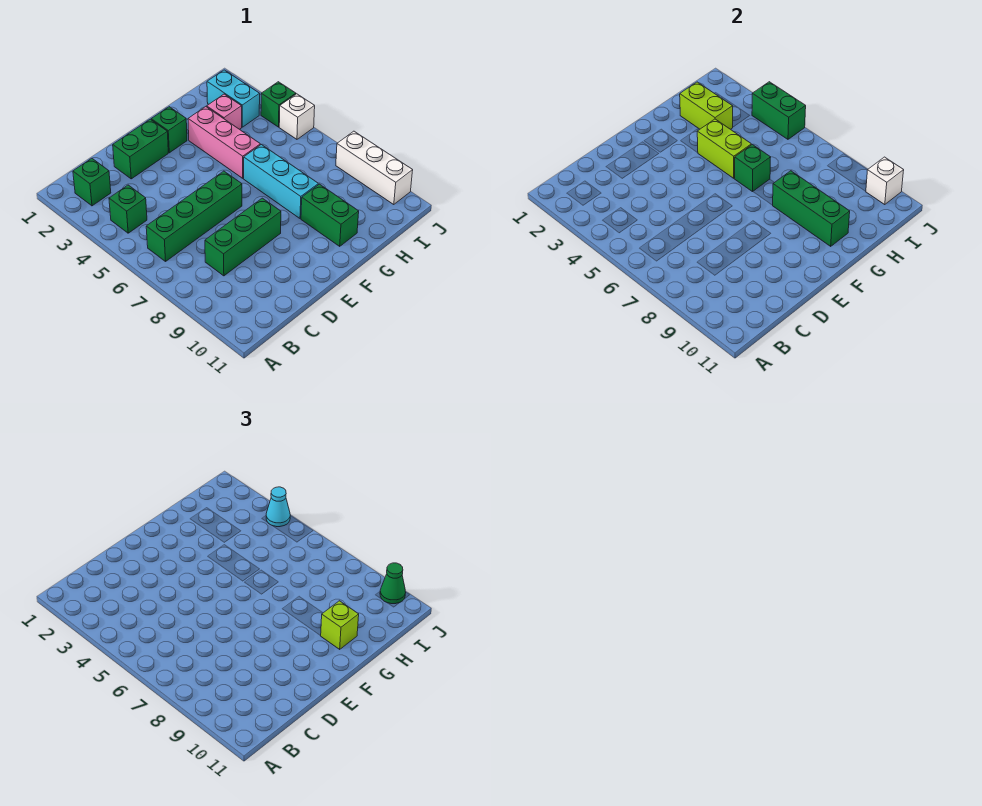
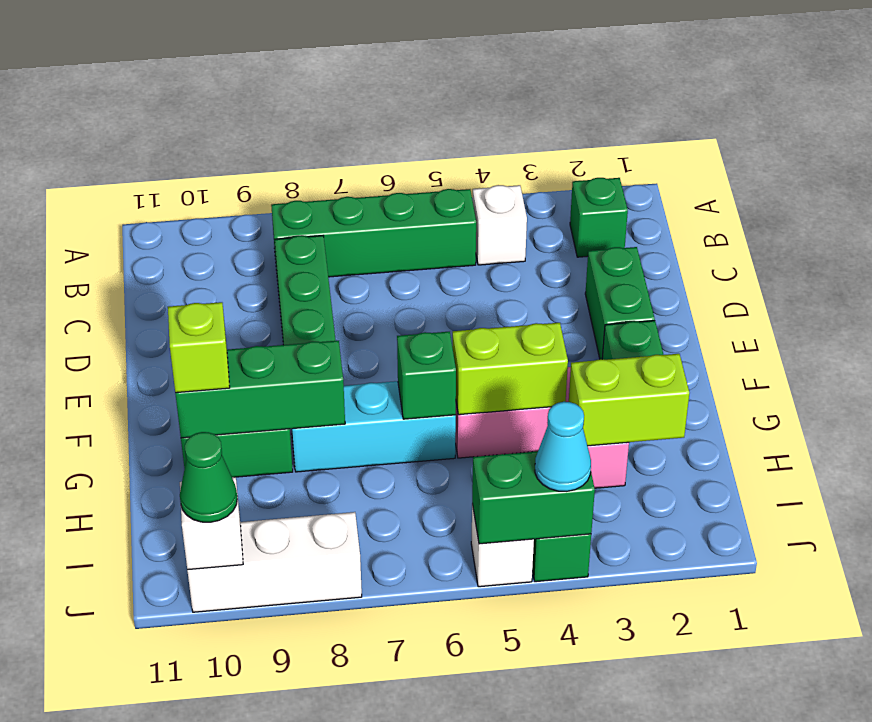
green 1x1 brick [109,185,147,233] -> white 1x1 brick [473,185,527,265]
green 1x4 brick [146,171,242,261] -> green 1x4 brick turned to [271,189,476,277]
cyan 1x2 brick [207,70,260,127] -> none

